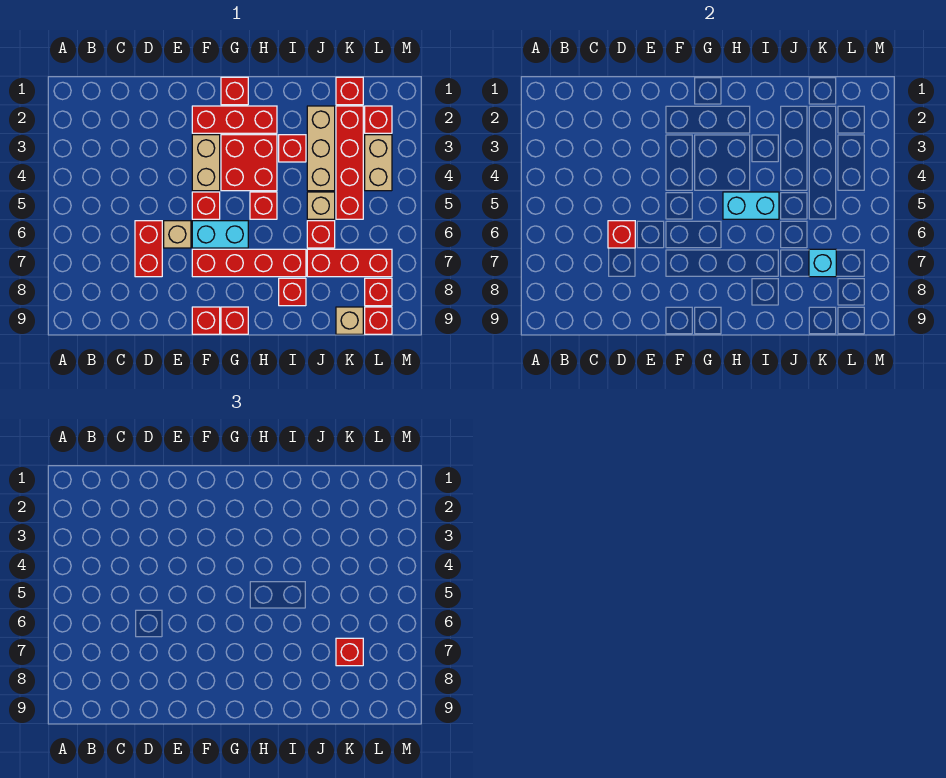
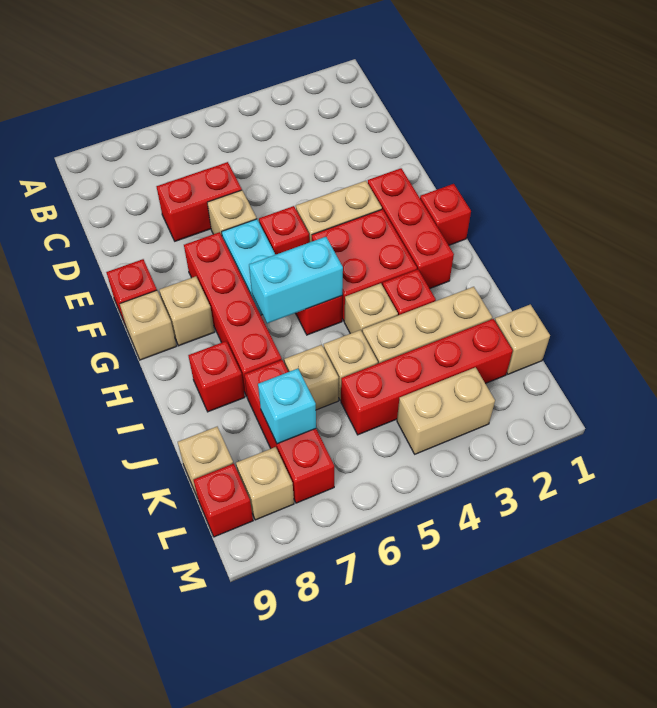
red 1x1 brick [608,221,635,248] -> none
none -> tan 1x1 brick [159,276,214,346]
red 1x1 brick [221,307,248,334] -> tan 1x1 brick [120,290,176,360]
cyan 1x2 brick [723,192,779,219] -> cyan 1x2 brick turned to [249,237,343,324]
none -> tan 1x1 brick [344,283,398,334]
red 1x1 brick [307,221,335,248] -> tan 1x1 brick [284,345,339,410]
red 1x1 brick [336,77,363,105] -> tan 1x1 brick [495,304,550,374]
red 1x1 brick [336,638,363,666] -> none
red 1x1 brick [365,106,392,133] -> none
red 1x1 brick [365,278,392,306] -> tan 1x1 brick [236,447,294,520]

